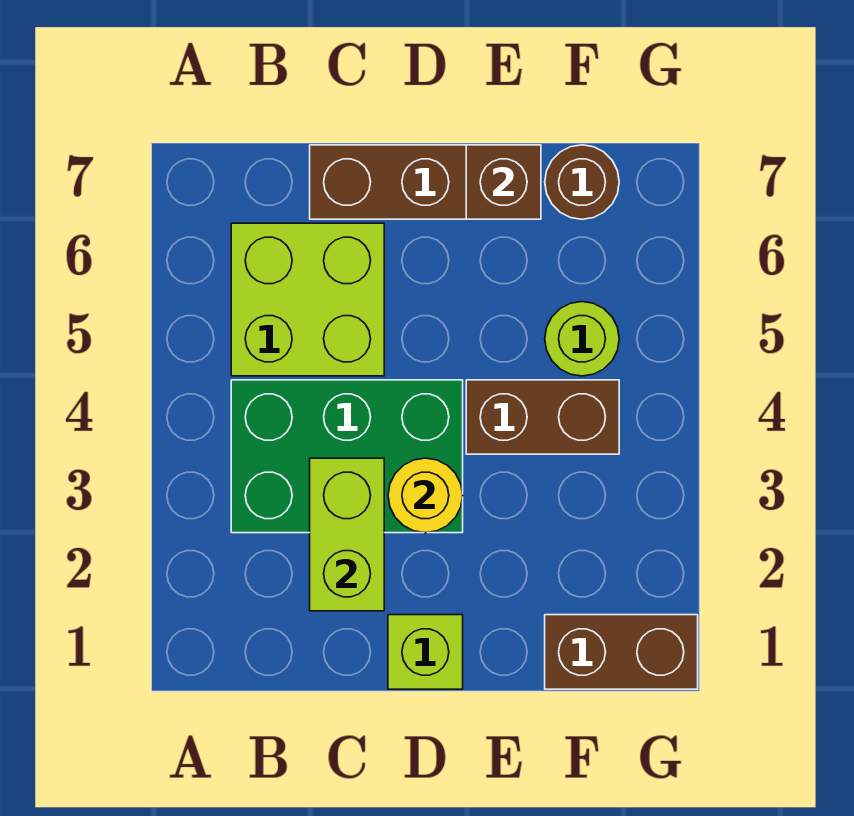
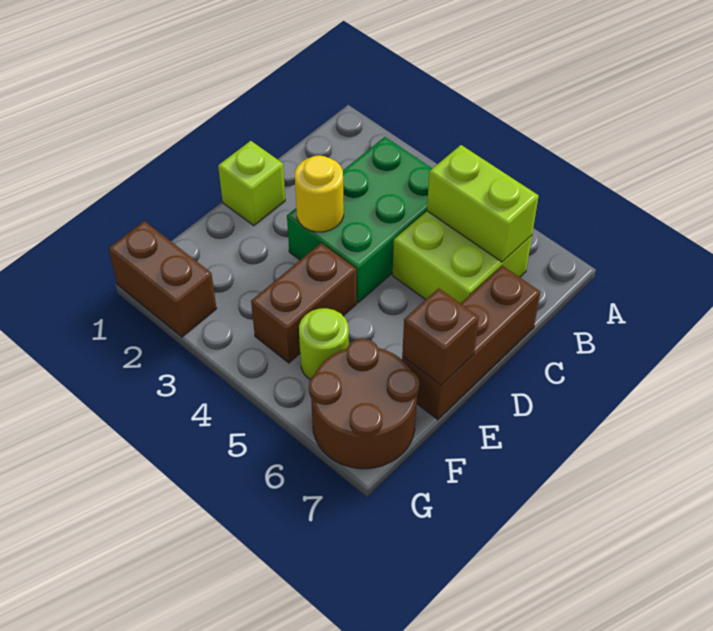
lime 1x2 brick [310,458,384,611] -> lime 1x2 brick moved to [427,145,539,262]
brown 1x2 brick [545,615,698,689] -> brown 1x2 brick turned to [109,221,217,337]
brown 1x1 round brick [545,145,619,219] -> brown 2x2 round brick [309,338,419,469]

